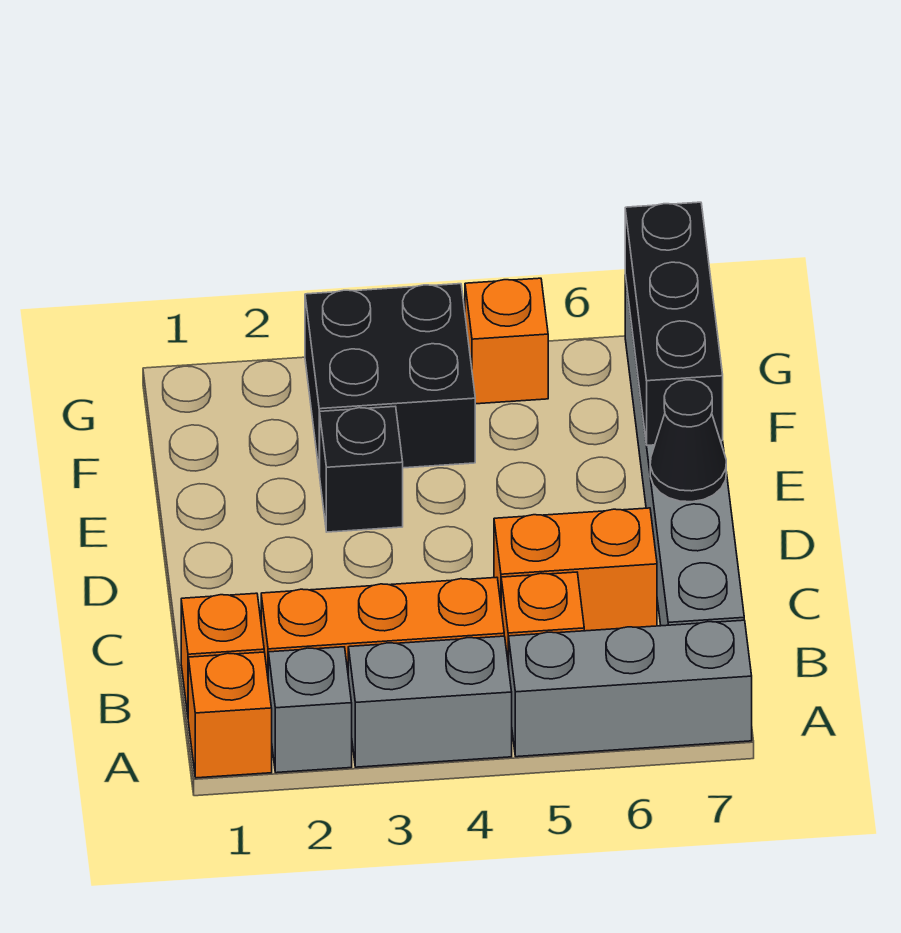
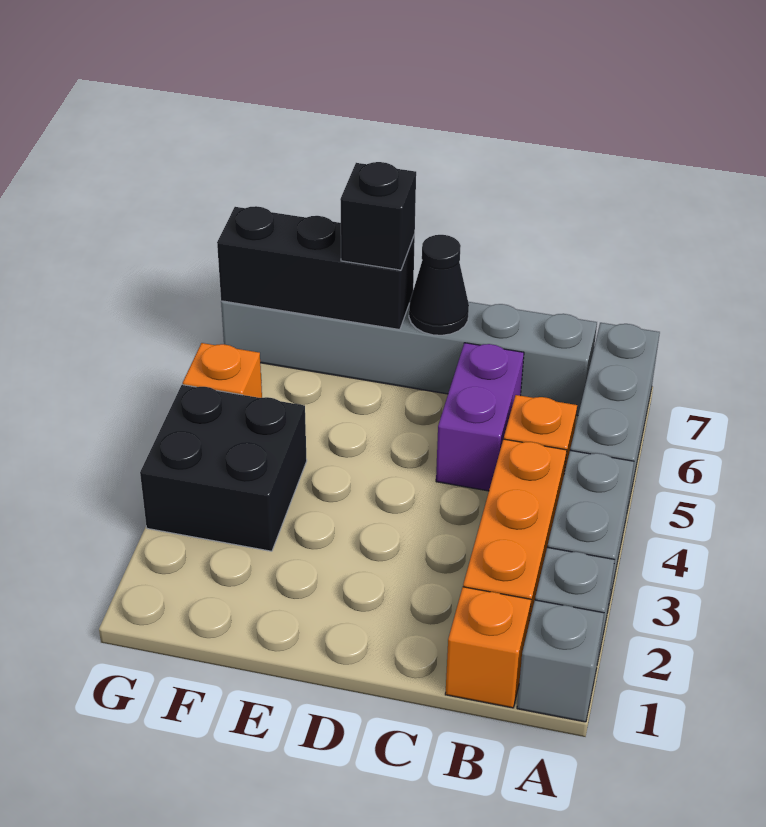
orange 1x1 brick [188,652,272,778] -> grey 1x1 brick [517,600,604,722]
orange 1x2 brick [494,508,657,631] -> purple 1x2 brick [436,343,524,491]
black 1x1 brick [320,407,403,532] -> black 1x1 brick moved to [340,162,416,270]

